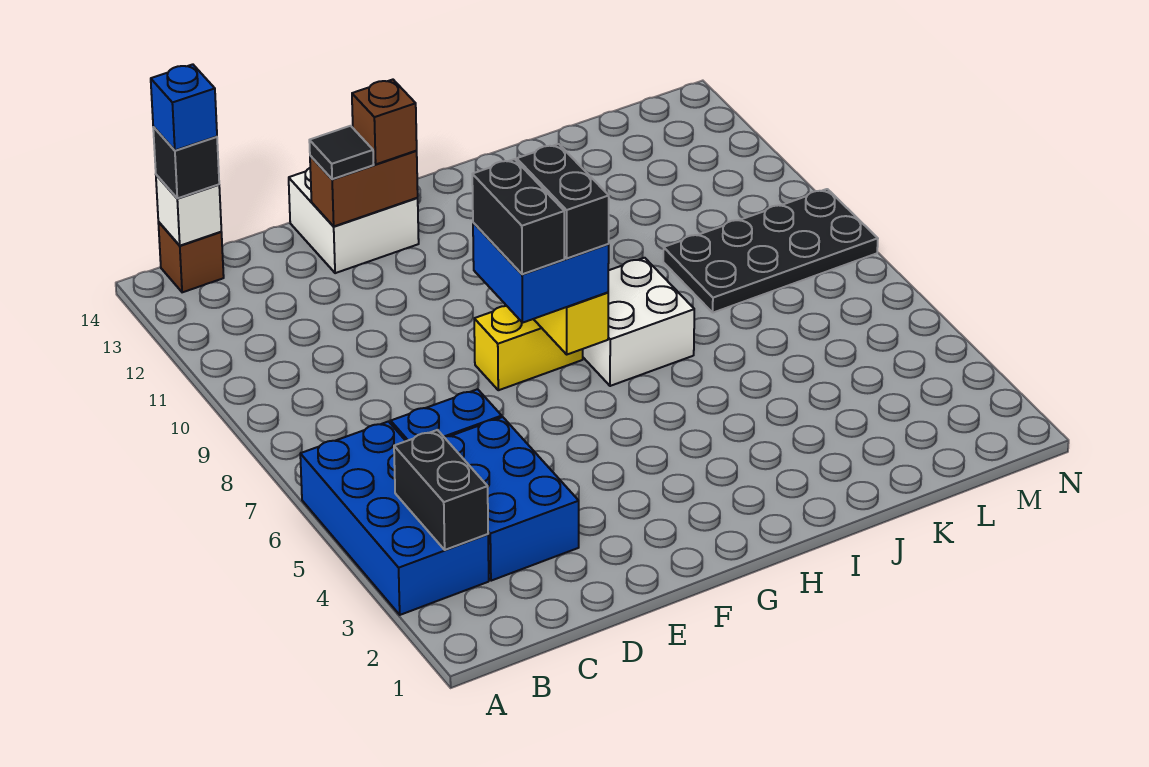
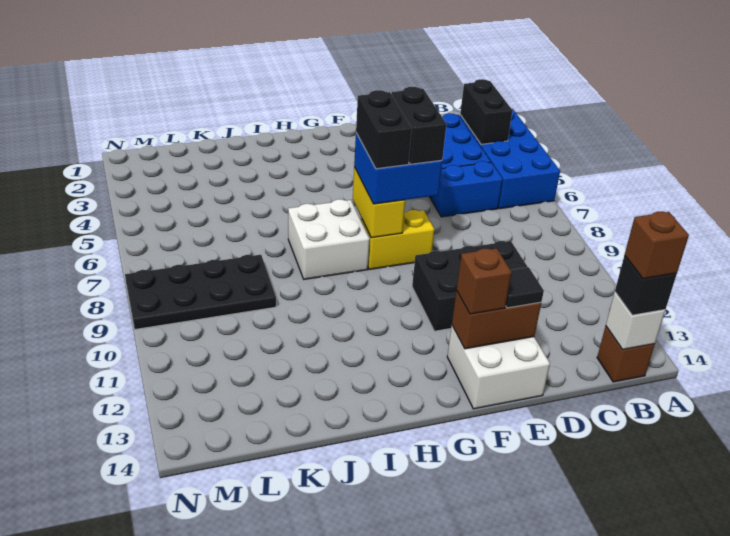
blue 1x1 brick [151,64,217,150] -> brown 1x1 brick [625,212,689,279]
none -> black 2x3 brick [412,241,527,331]

